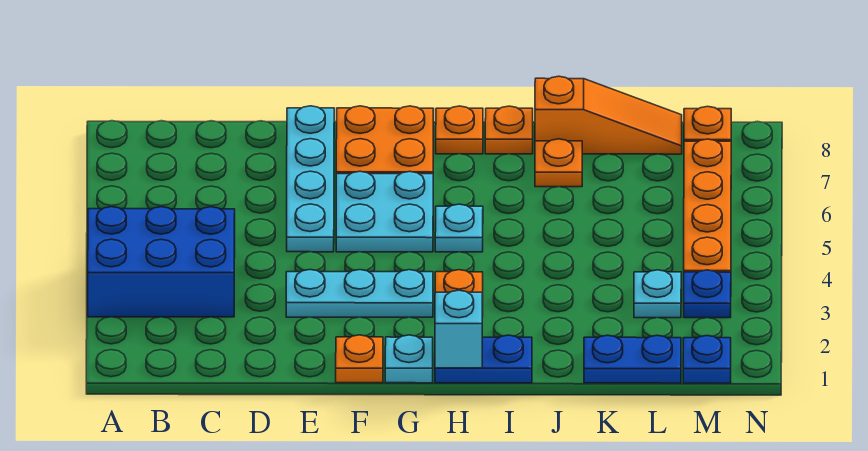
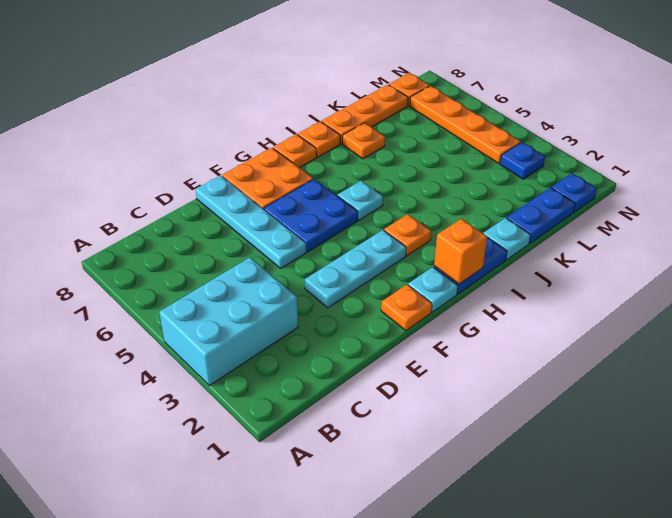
blue 2x3 brick [88,207,235,317] -> cyan 2x3 brick [159,258,298,386]
cyan 2x2 plate [336,171,433,252] -> blue 2x2 plate [264,179,358,252]
cyan 1x1 brick [435,290,482,368] -> orange 1x1 brick [434,219,487,284]
orange 1x3 slope [535,76,682,154] -> orange 1x3 plate [322,85,408,144]
cyan 1x1 plate [634,270,681,318] -> cyan 1x1 plate moved to [483,218,531,260]

